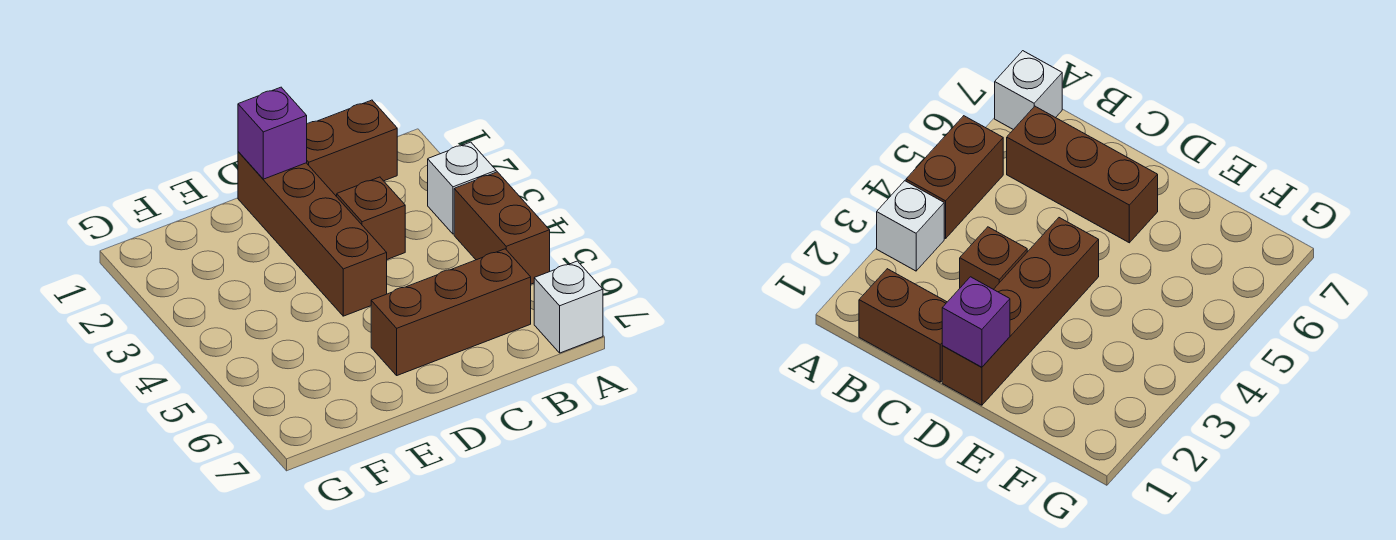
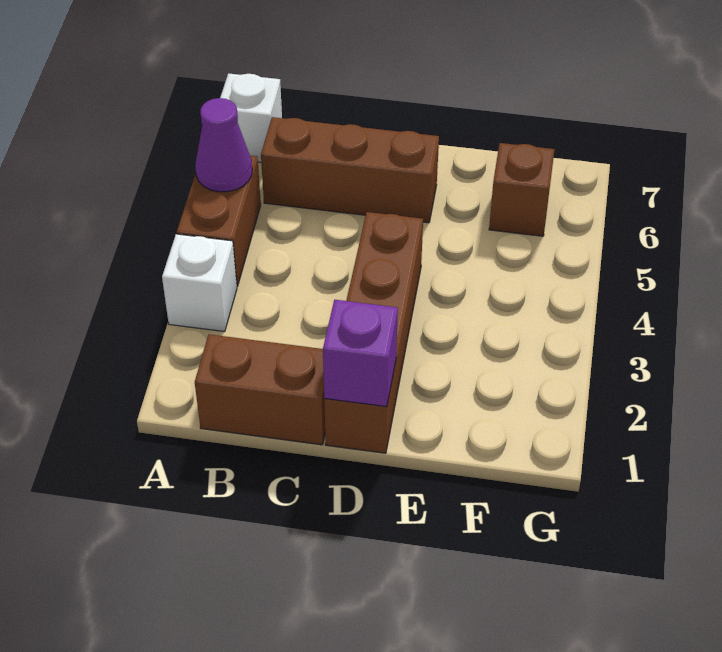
none -> purple 1x1 cone [195,98,252,192]
brown 1x1 brick [337,177,405,259] -> brown 1x1 brick moved to [489,143,555,236]

